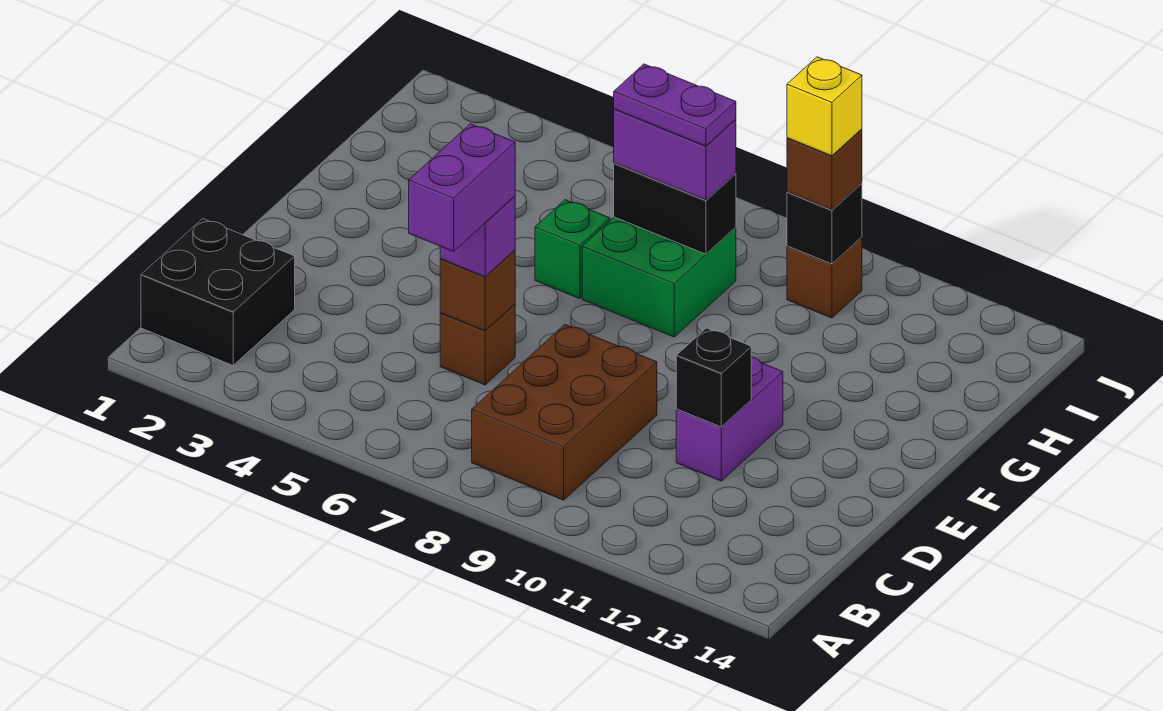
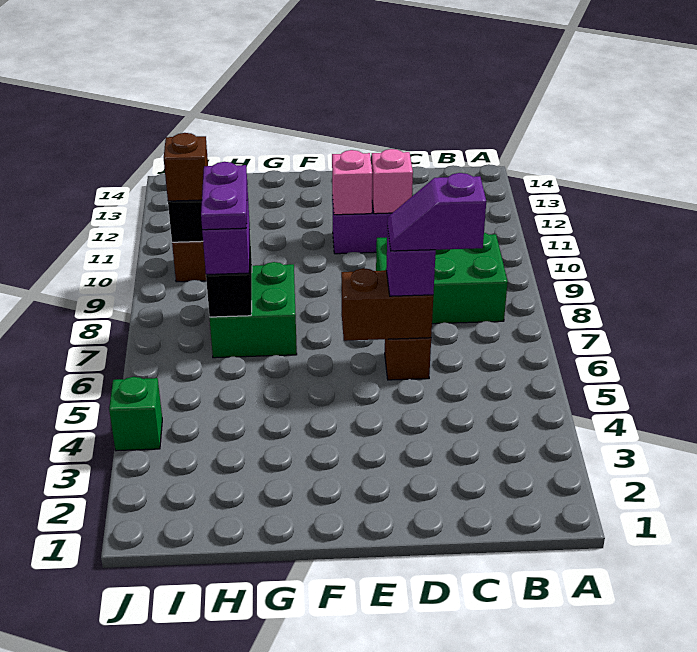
black 2x2 brick [141,219,295,365] -> none
brown 2x3 brick [472,325,657,500] -> green 2x3 brick [376,233,508,324]
purple 1x2 brick [409,124,515,252] -> purple 1x2 slope [387,173,486,251]
brown 1x1 brick [440,250,515,331] -> brown 1x2 brick [341,268,433,341]
black 1x1 brick [676,328,751,427] -> pink 1x1 brick [372,149,413,214]
none -> pink 1x1 brick [332,150,372,215]
green 1x1 brick [535,200,610,299] -> green 1x1 brick moved to [109,377,162,451]
yellow 1x1 brick [787,57,862,156] -> none

